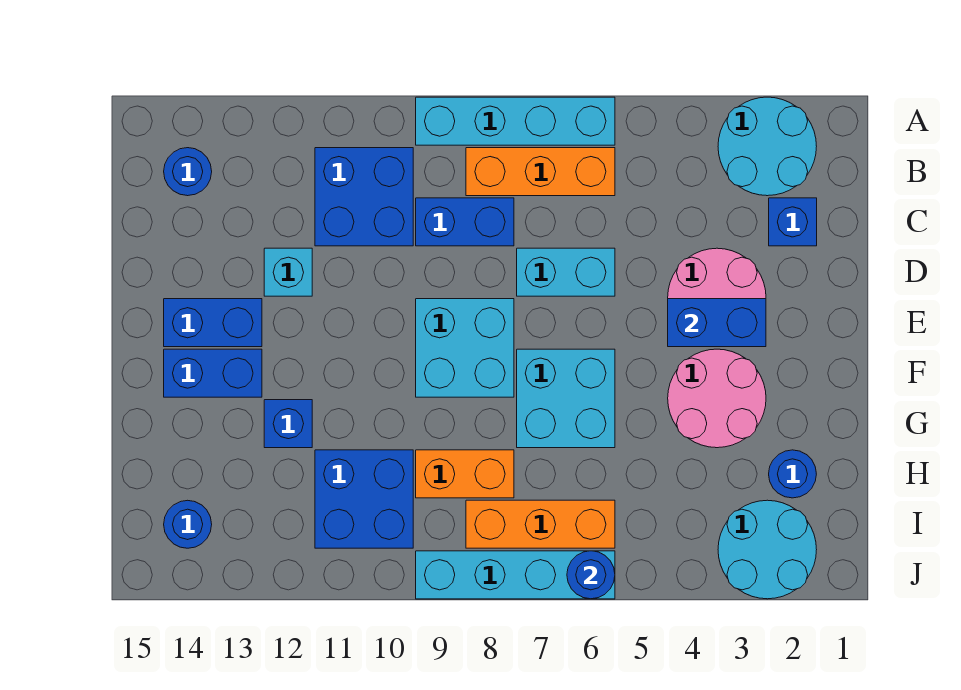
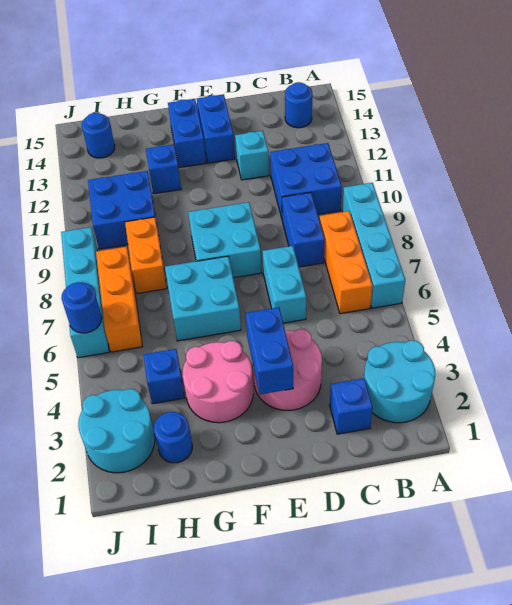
none -> blue 1x1 brick [143,349,185,404]

